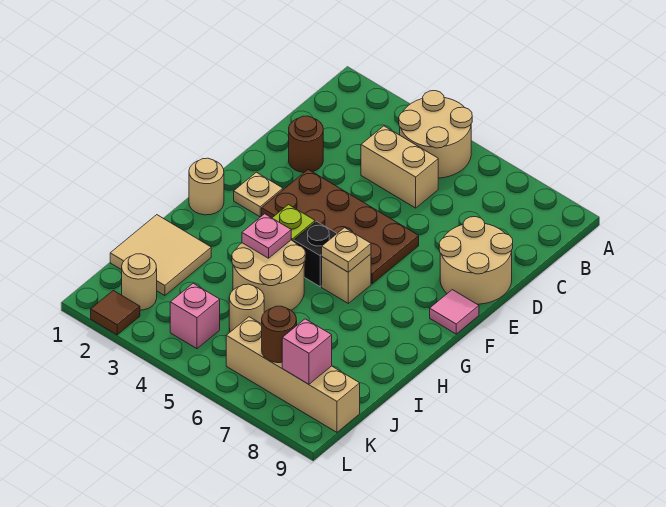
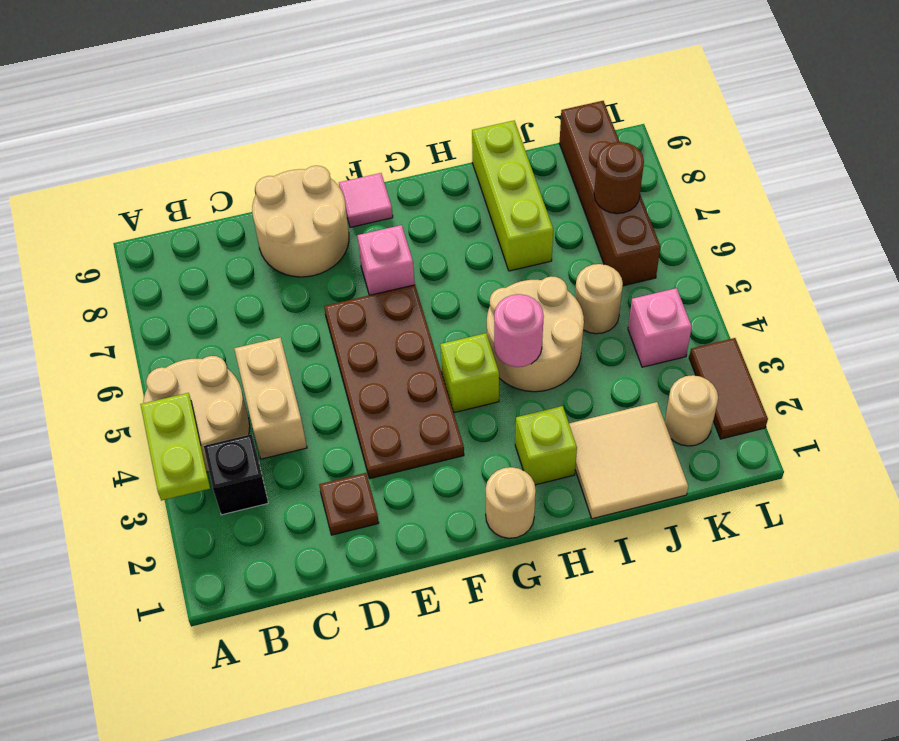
none -> lime 1x2 plate [140,393,210,501]
brown 1x1 round brick [289,116,323,172] -> brown 1x1 plate [319,473,379,535]
tan 1x1 plate [234,172,283,217] -> none
black 1x1 brick [294,221,337,287] -> black 1x1 brick moved to [204,434,268,515]
tan 1x1 brick [322,254,371,303] -> none
tan 1x1 plate [322,228,371,272] -> none
none -> lime 1x1 brick [515,406,577,485]
pink 1x1 plate [242,214,291,258] -> pink 1x1 round brick [494,294,544,367]
none -> lime 1x3 brick [472,121,553,271]
tan 1x4 brick [226,317,360,432] -> brown 1x4 brick [559,101,660,286]
pink 1x1 brick [282,319,332,384] -> pink 1x1 brick moved to [357,225,415,295]
brown 1x1 tile [91,290,140,335] -> brown 1x2 tile [689,338,768,439]

